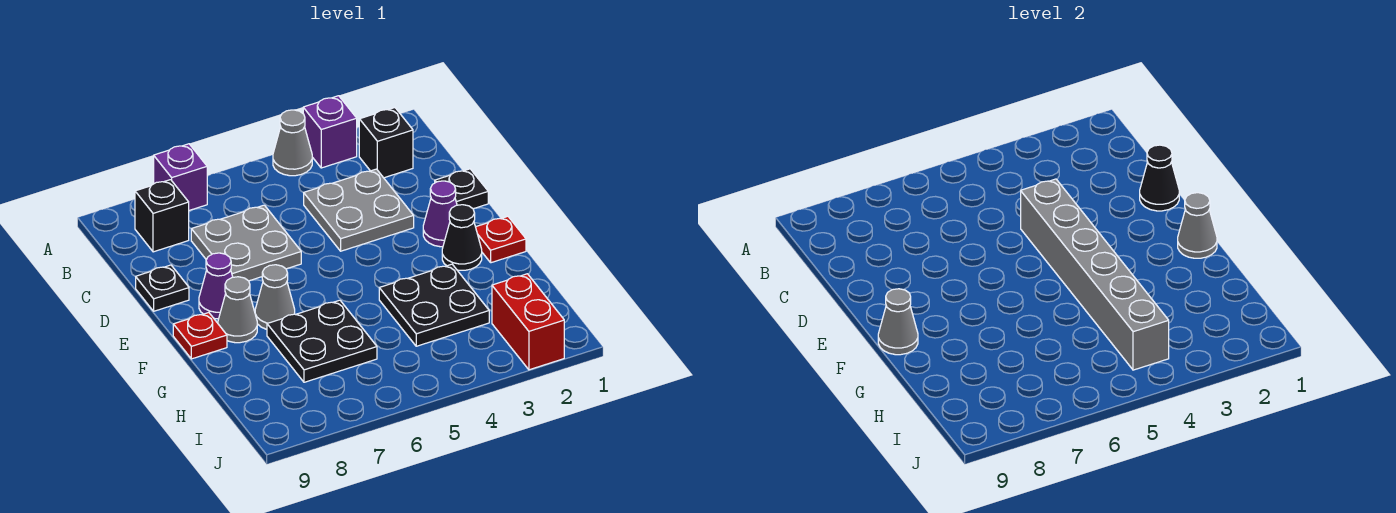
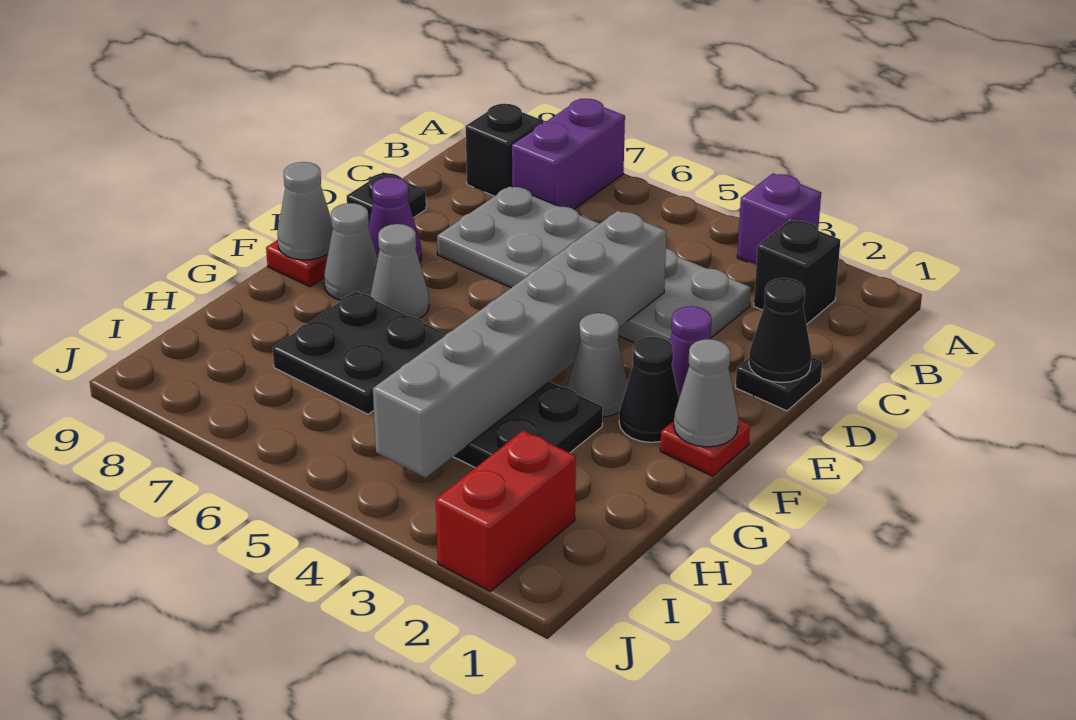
grey 1x1 cone [273,110,312,176] -> grey 1x1 cone moved to [567,313,628,417]
purple 1x1 brick [154,144,207,210] -> purple 1x2 brick [511,99,625,209]

